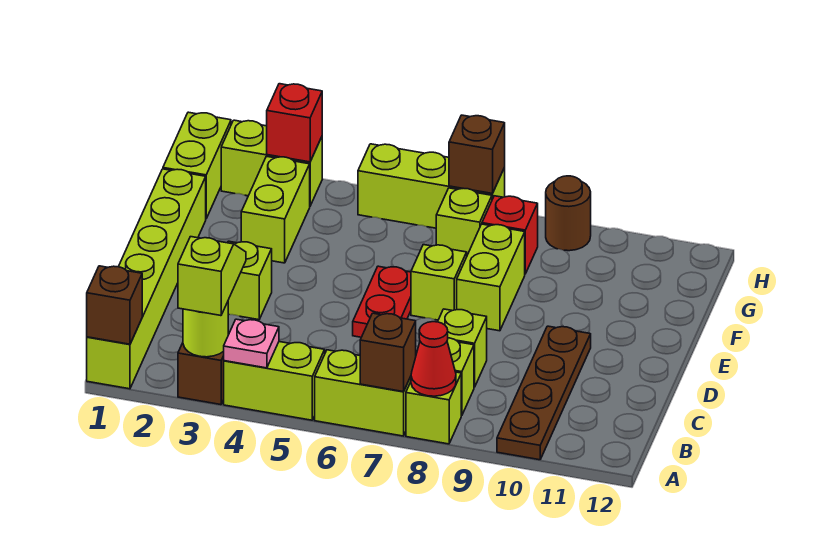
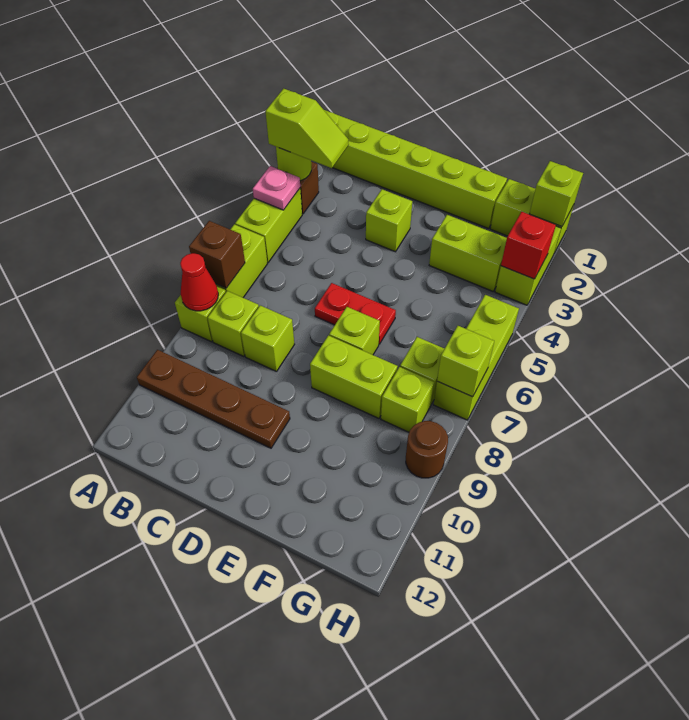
brown 1x1 brick [87,266,142,344] -> none
red 1x1 brick [482,196,538,274] -> lime 1x1 brick [381,367,434,432]
none -> lime 1x1 brick [530,161,583,227]
brown 1x1 brick [449,115,505,194] -> lime 1x1 brick [437,326,494,397]

